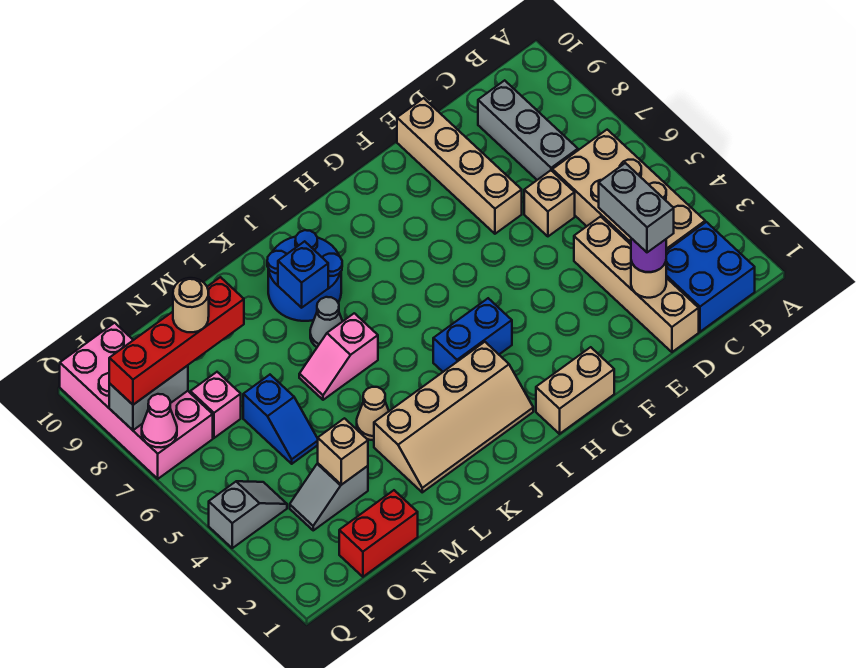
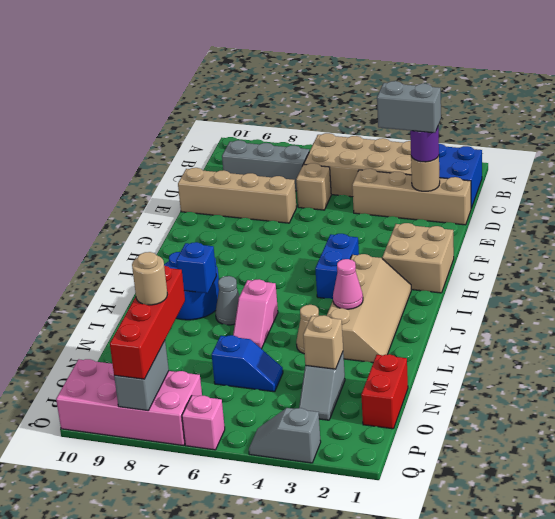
tan 1x2 brick [536,347,614,434] -> tan 2x2 brick [382,223,454,293]
pink 1x1 brick [190,372,241,438] -> pink 1x1 brick moved to [182,396,225,450]
grey 1x2 slope [209,481,287,548] -> grey 1x2 slope turned to [249,408,321,463]
pink 1x1 cone [142,394,177,447] -> pink 1x1 cone moved to [333,259,363,309]

